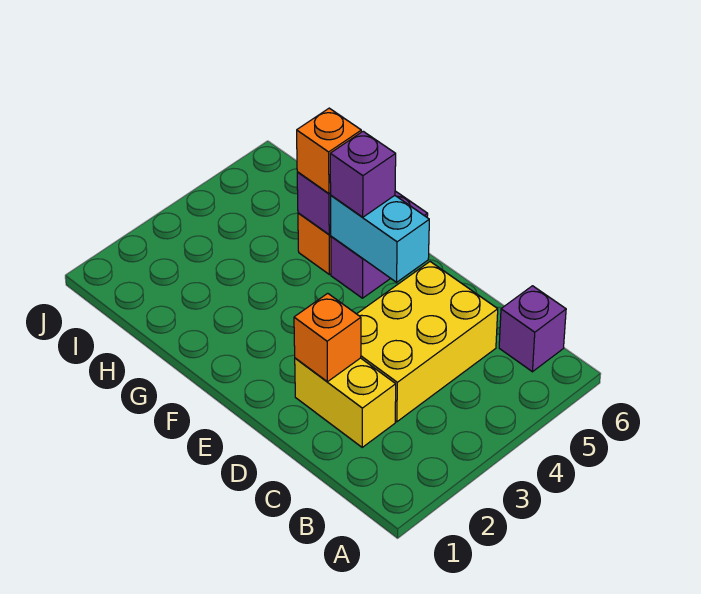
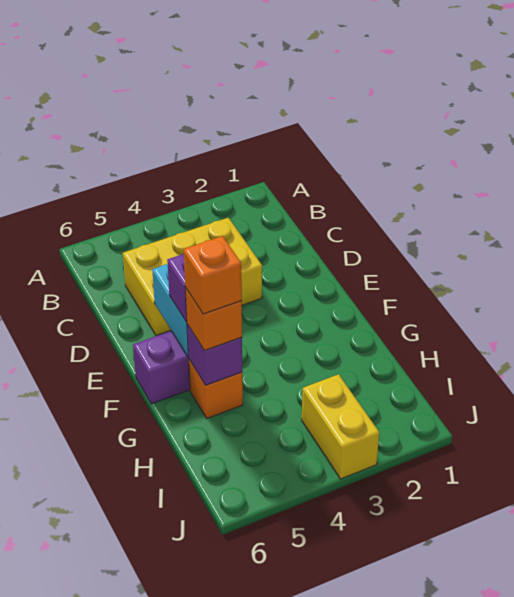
purple 1x1 brick [499,286,566,372] -> none
yellow 1x2 brick [295,358,396,447] -> yellow 1x2 brick moved to [302,374,379,479]
orange 1x1 brick [294,293,361,382] -> orange 1x1 brick moved to [184,236,242,314]

